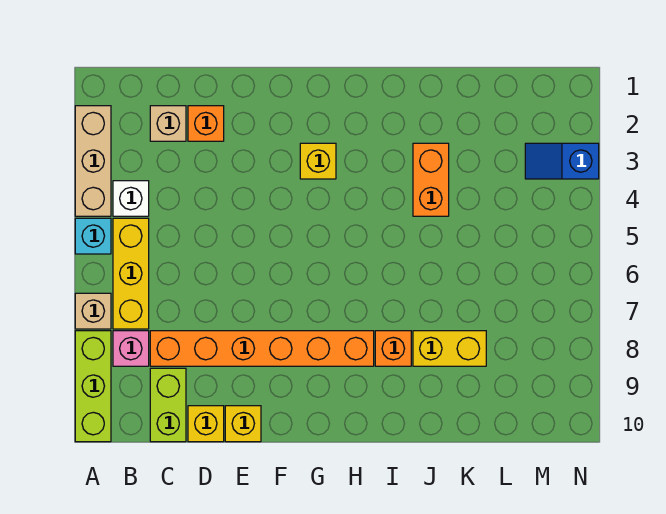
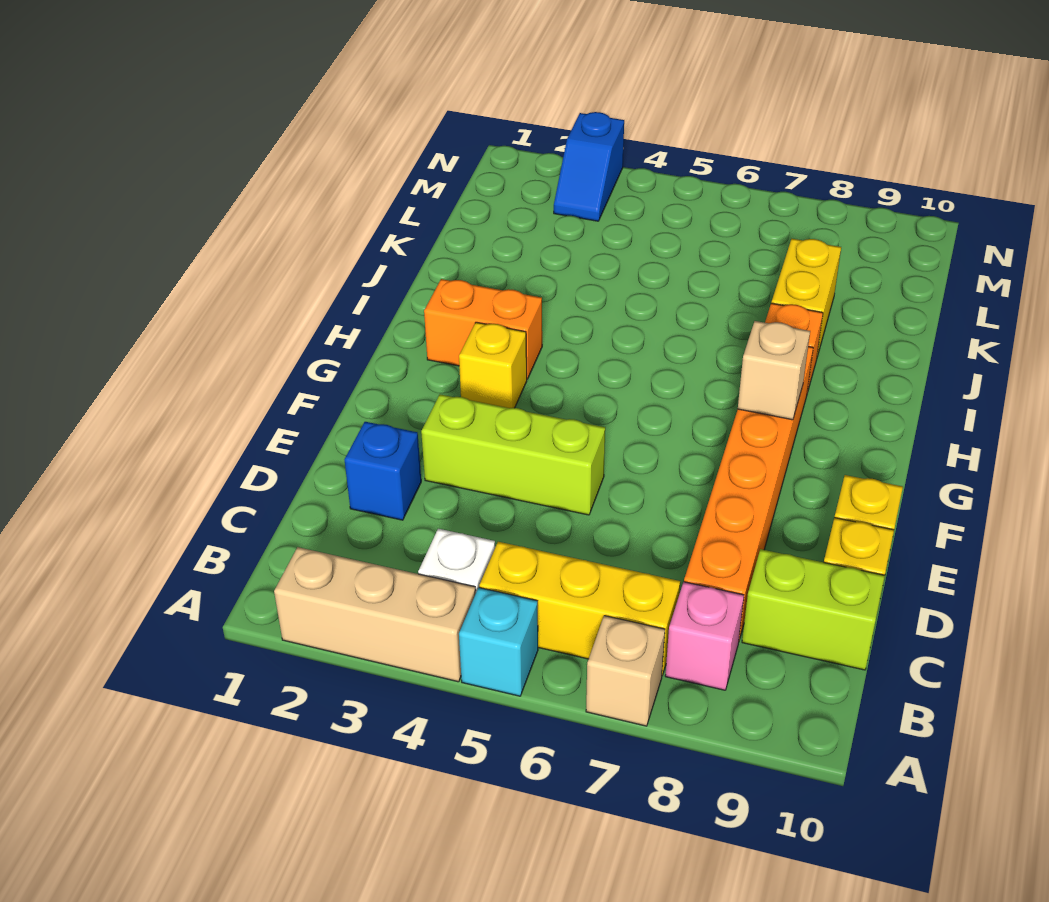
lime 1x3 brick [75,331,111,442] -> lime 1x3 brick moved to [421,394,605,515]
tan 1x1 brick [150,106,186,141] -> tan 1x1 brick moved to [738,321,810,420]
orange 1x1 brick [188,106,224,141] -> blue 1x1 brick [344,422,421,520]
orange 1x2 brick [413,143,449,216] -> orange 1x2 brick moved to [424,279,542,379]

